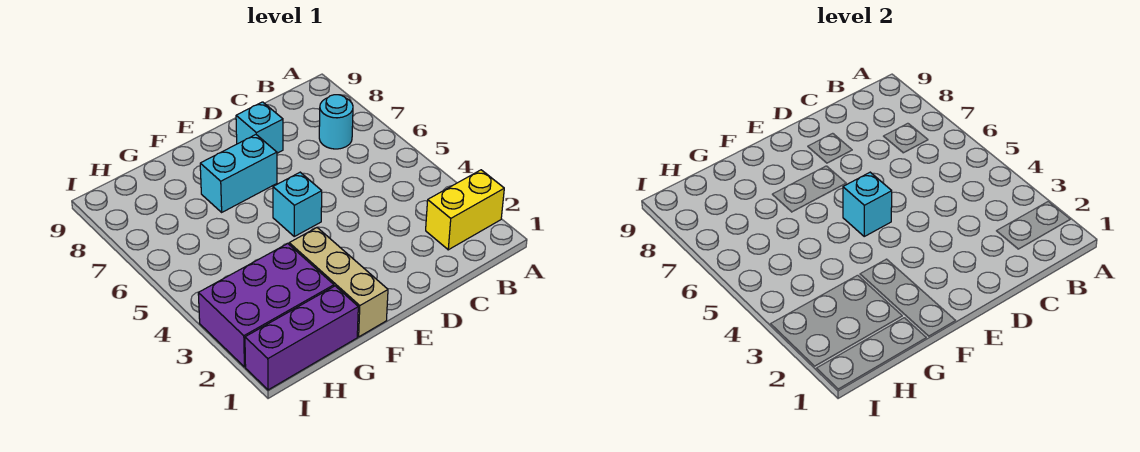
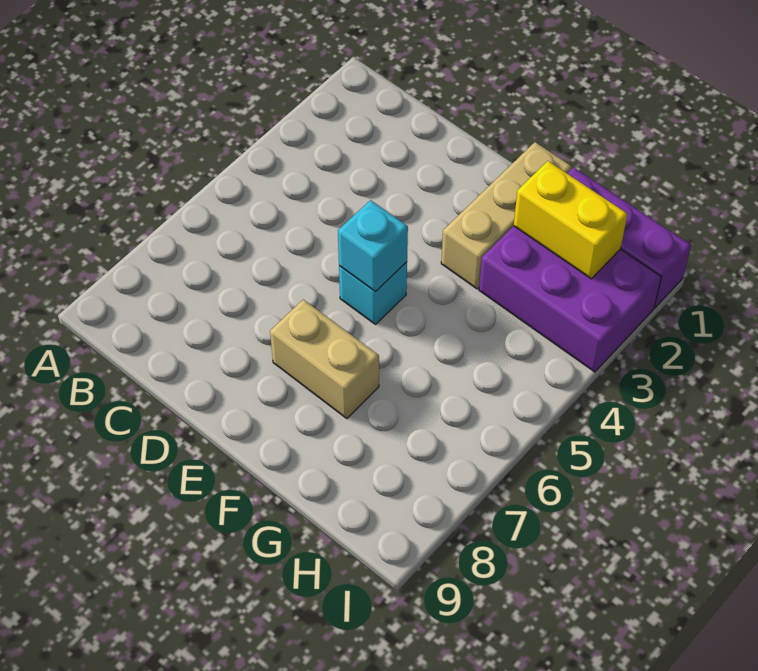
yellow 1x2 brick [426,170,504,250] -> yellow 1x2 brick moved to [514,161,627,279]
cyan 1x1 round brick [319,95,353,149] -> none
cyan 1x1 brick [236,102,283,153] -> none
cyan 1x2 brick [200,135,277,212] -> tan 1x2 brick [270,300,379,419]

